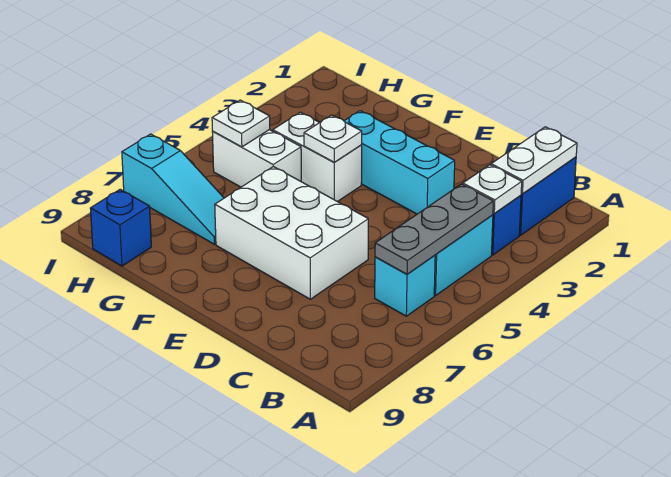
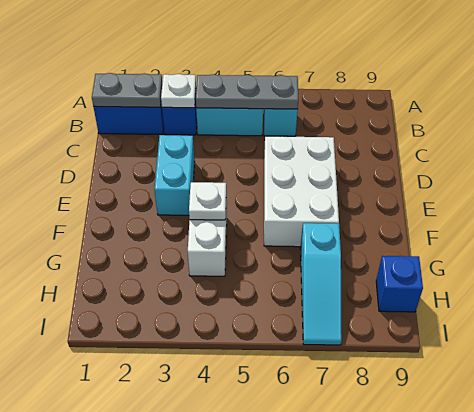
white 1x2 plate [491,127,577,194] -> grey 1x2 plate [92,73,162,107]
cyan 1x3 brick [344,111,455,214] -> cyan 1x2 brick [155,135,195,215]
white 1x2 brick [212,130,301,187] -> none
cyan 1x3 slope [122,134,224,244] -> cyan 1x3 slope turned to [300,223,342,345]
white 1x1 plate [212,100,270,147] -> none

